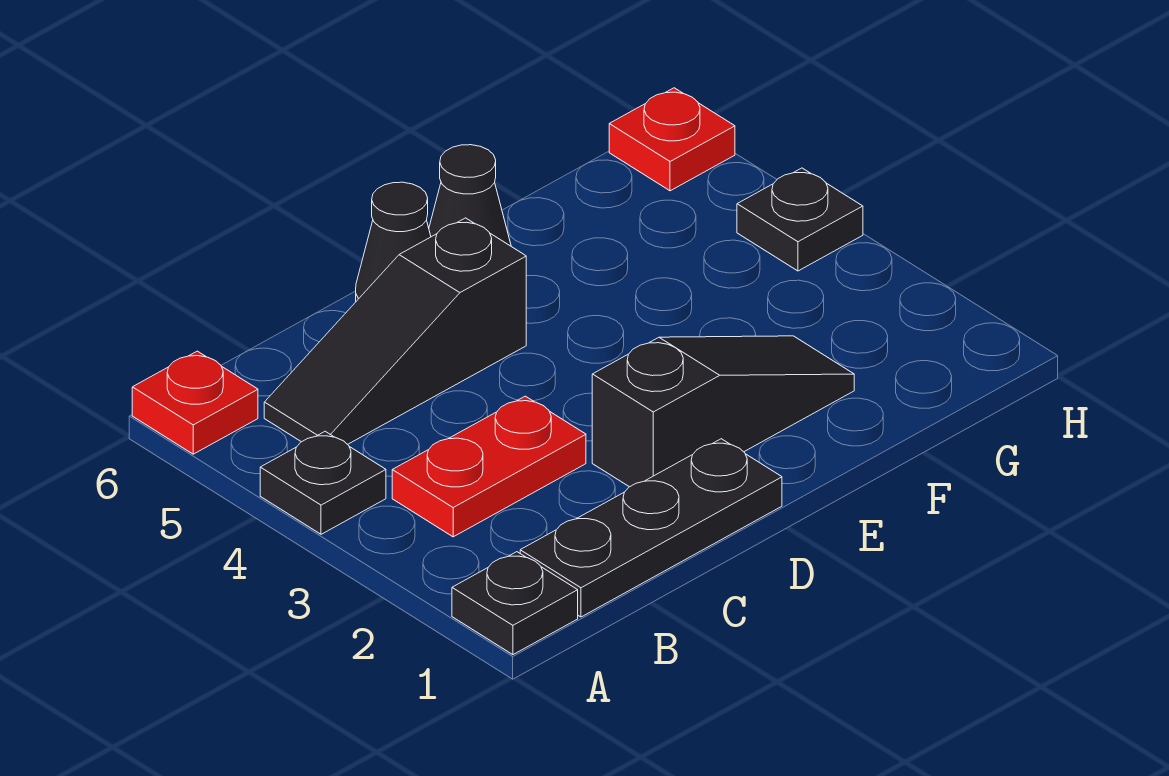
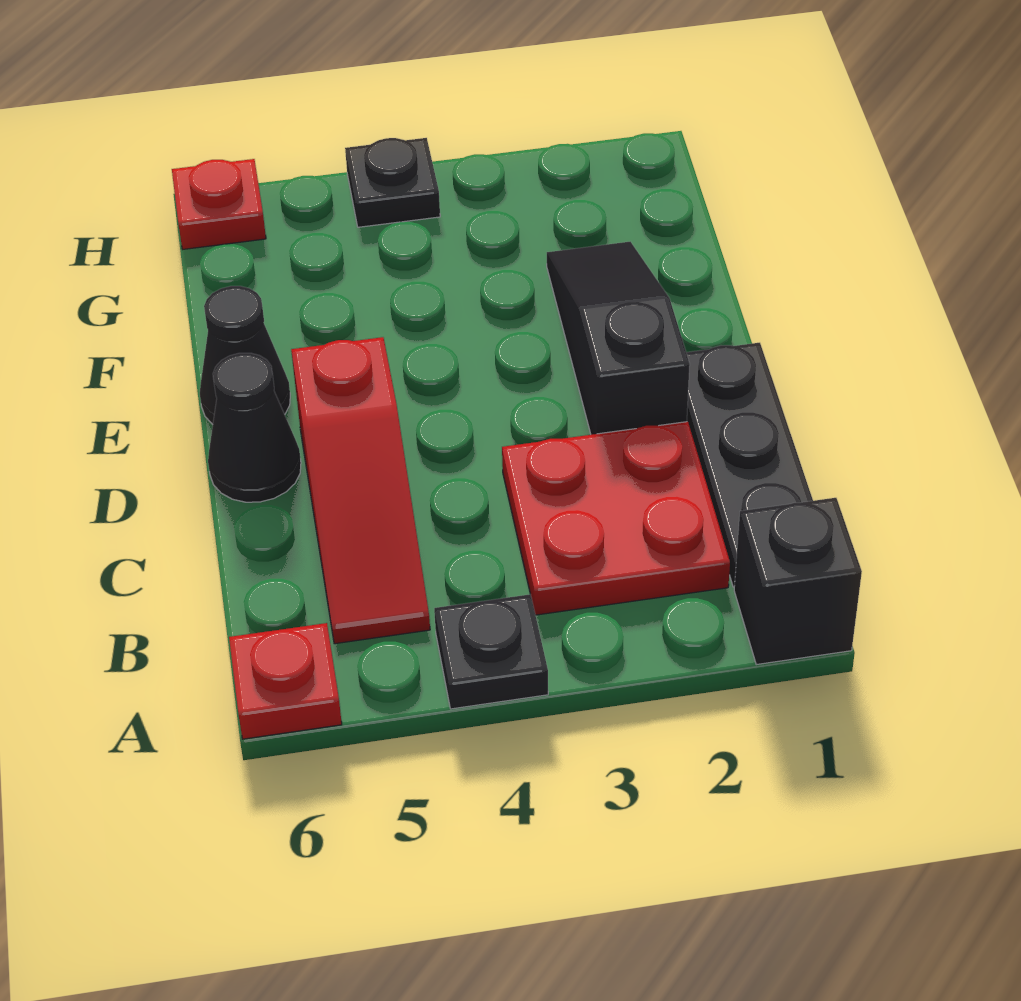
black 1x1 plate [452,552,578,655] -> black 1x1 brick [734,498,862,665]
red 1x2 plate [392,396,586,537] -> red 2x2 plate [502,422,730,615]
black 1x3 slope [264,218,526,444] -> red 1x3 slope [291,337,430,644]

